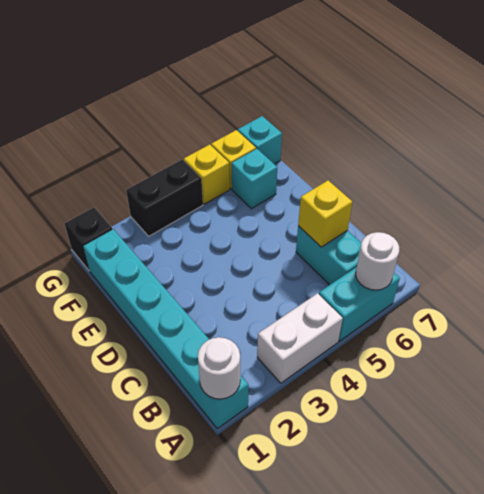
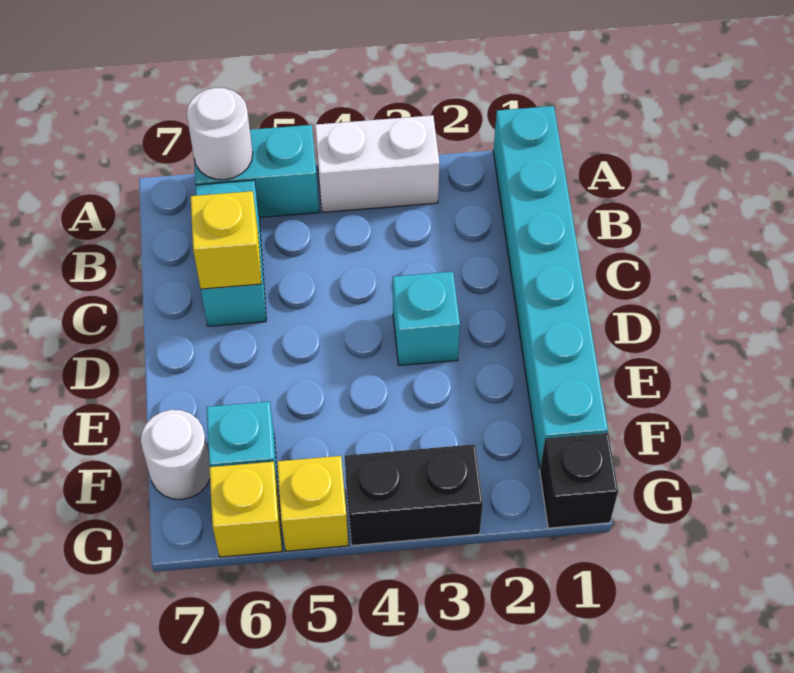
white 1x1 round brick [198,337,240,399] -> white 1x1 round brick moved to [141,410,210,500]
cyan 1x1 brick [238,116,282,164] -> cyan 1x1 brick moved to [393,272,460,365]

